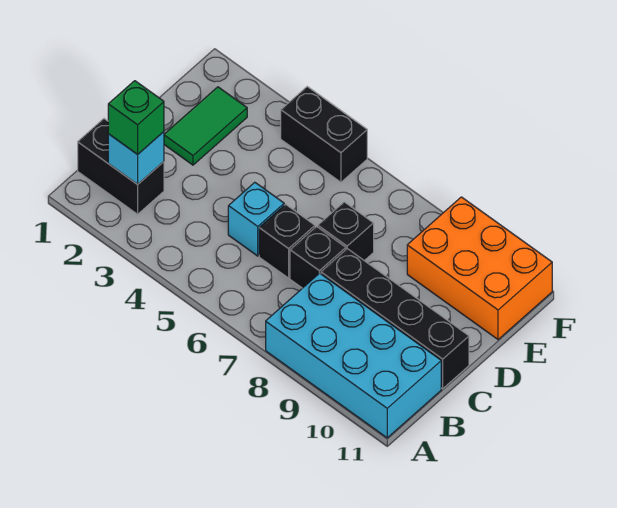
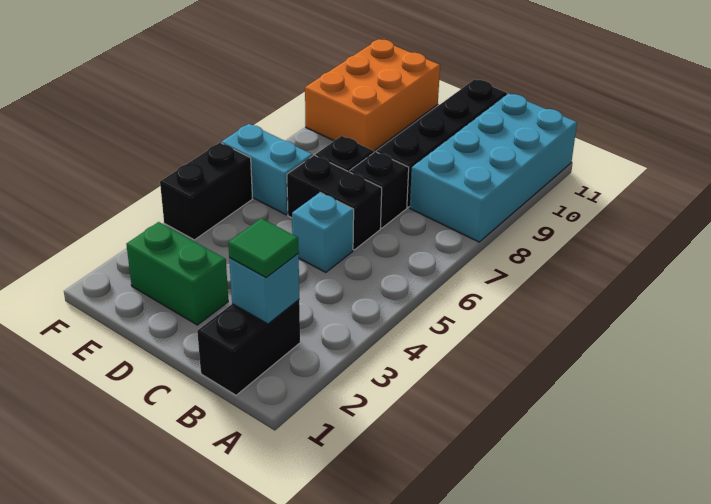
green 1x1 brick [108,81,164,154] -> green 1x1 tile [228,218,299,277]
black 1x1 brick [259,204,315,278] -> black 1x2 brick [287,155,382,250]
green 1x2 tile [164,87,247,165] -> green 1x2 brick [126,222,228,325]
none -> cyan 1x2 brick [221,124,313,215]

